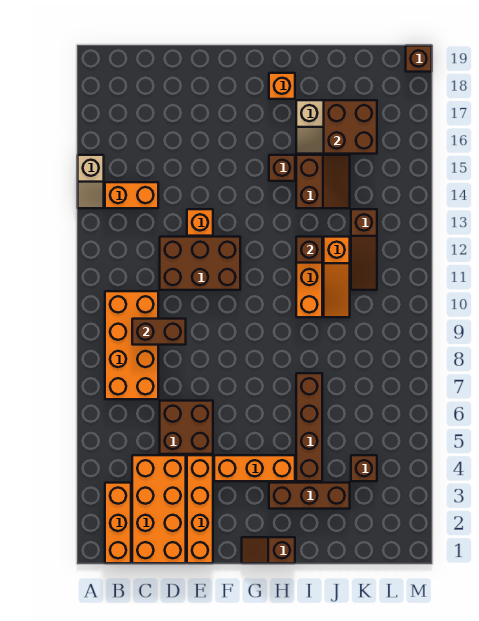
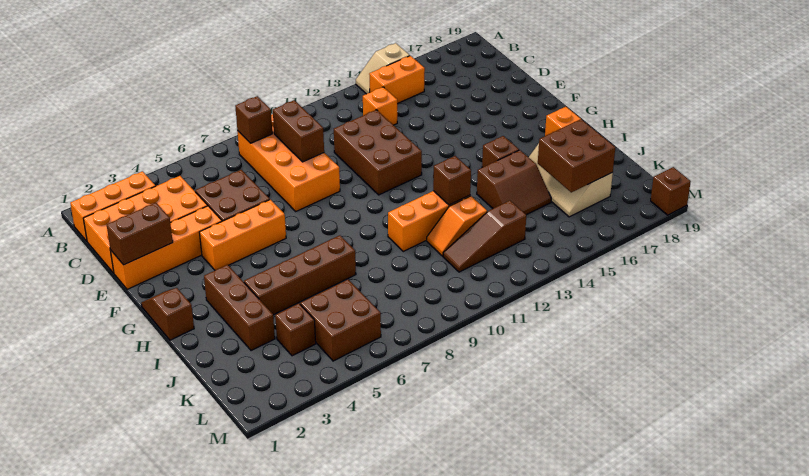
orange 2x4 brick [105,291,158,399] -> orange 2x4 brick turned to [237,114,340,211]
none -> brown 1x1 brick [235,96,272,143]
orange 1x2 brick [105,182,158,208] -> orange 1x2 brick turned to [369,56,425,104]
none -> brown 1x2 brick [107,203,173,265]
orange 1x1 brick [187,209,213,236] -> orange 1x1 brick moved to [363,87,397,125]
orange 1x3 brick [214,455,295,481] -> orange 1x3 brick turned to [199,200,286,270]
orange 1x3 slope [324,237,350,317] -> orange 1x2 slope [427,196,487,256]
none -> brown 2x2 brick [300,280,381,361]

